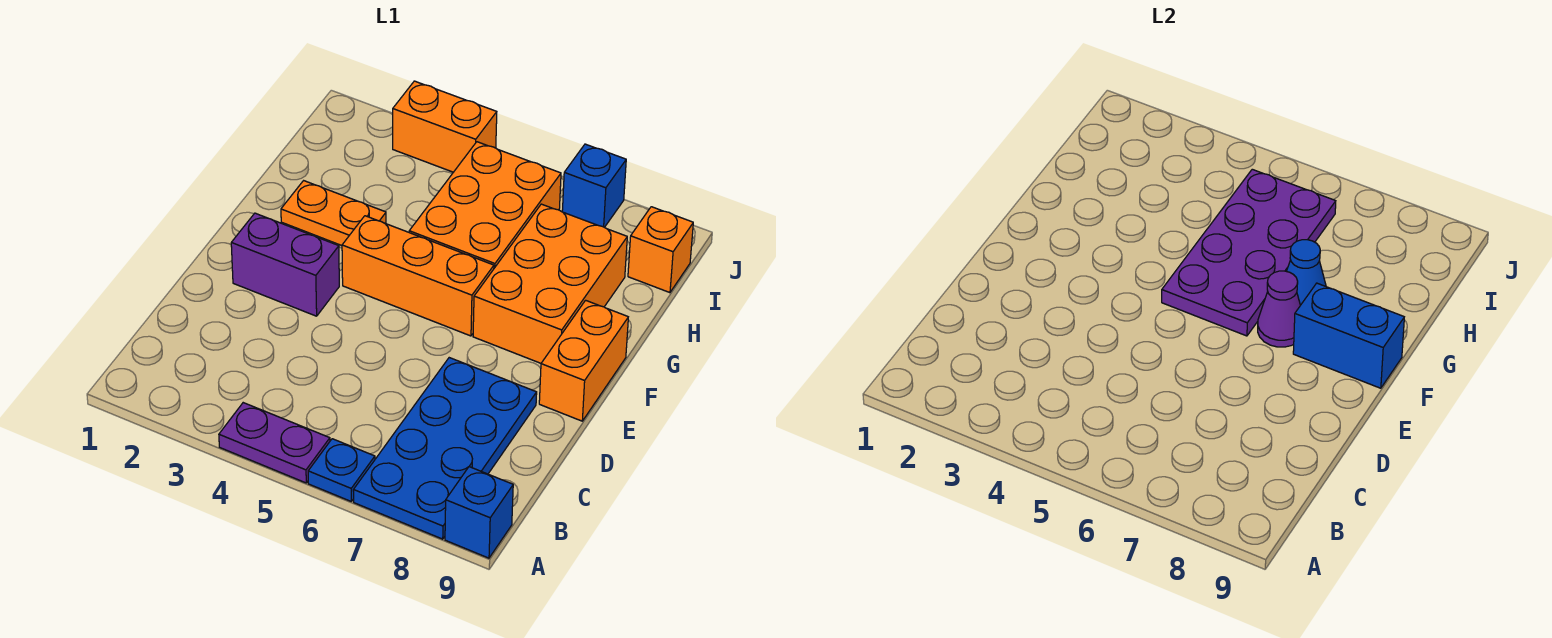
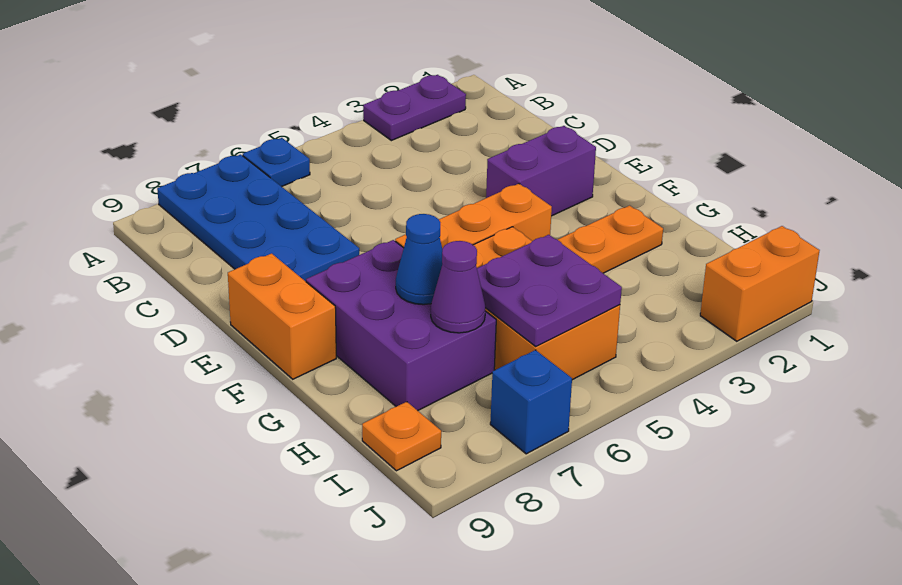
purple 1x2 plate [219,403,330,483] -> purple 1x2 plate moved to [363,75,466,141]
blue 1x1 brick [445,467,513,558] -> none
purple 2x4 plate [1162,169,1336,336] -> purple 2x2 plate [477,235,622,347]
orange 2x3 brick [473,204,627,363] -> purple 2x3 brick [306,240,496,411]
purple 1x1 cone [1258,271,1300,347] -> purple 1x1 cone moved to [431,241,486,333]
blue 1x2 brick [1293,283,1404,388] -> none
orange 1x1 brick [628,207,693,293] -> orange 1x1 plate [362,402,441,471]
orange 1x2 brick [393,81,497,172] -> orange 1x2 brick moved to [700,226,820,341]

